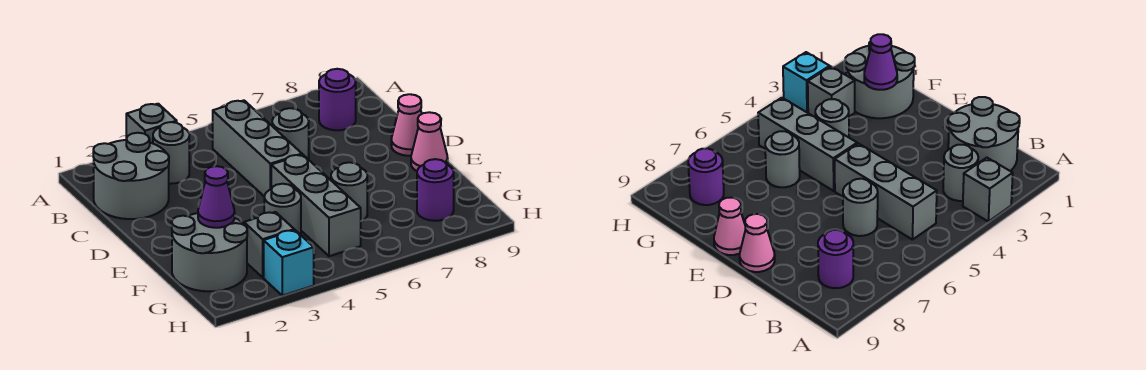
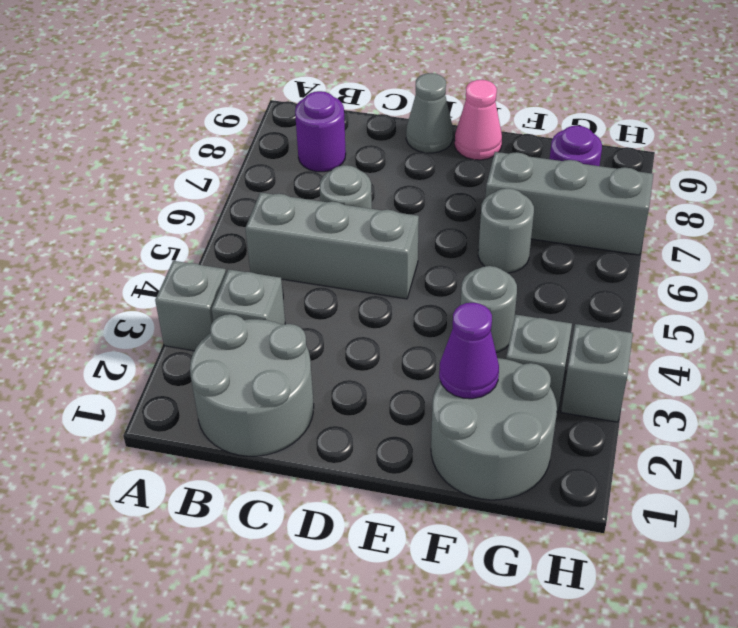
grey 1x1 round brick [153,122,189,184] -> grey 1x1 brick [212,269,285,325]
pink 1x1 cone [391,94,422,156] -> grey 1x1 cone [406,73,453,153]
grey 1x3 brick [271,155,361,256] -> grey 1x3 brick moved to [485,152,653,255]
cyan 1x1 brick [264,230,314,296] -> grey 1x1 brick [561,324,633,422]

